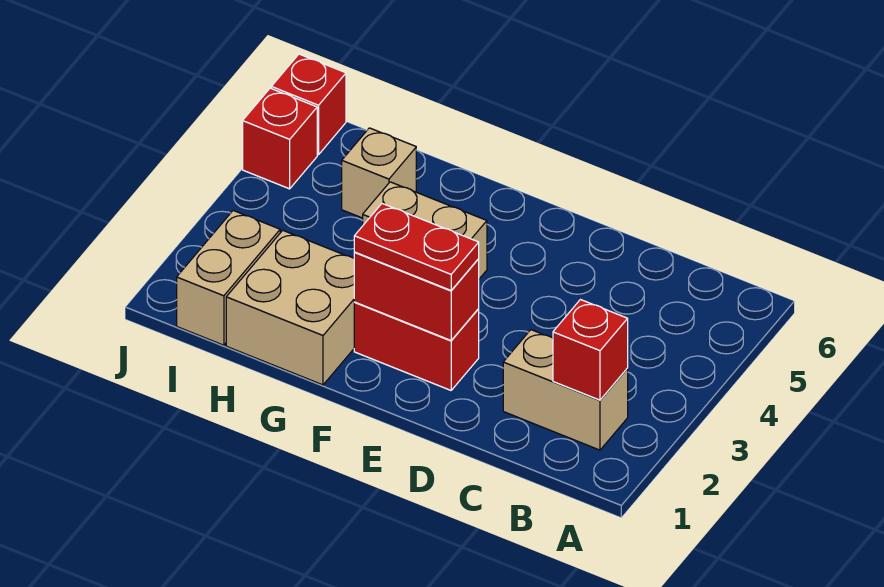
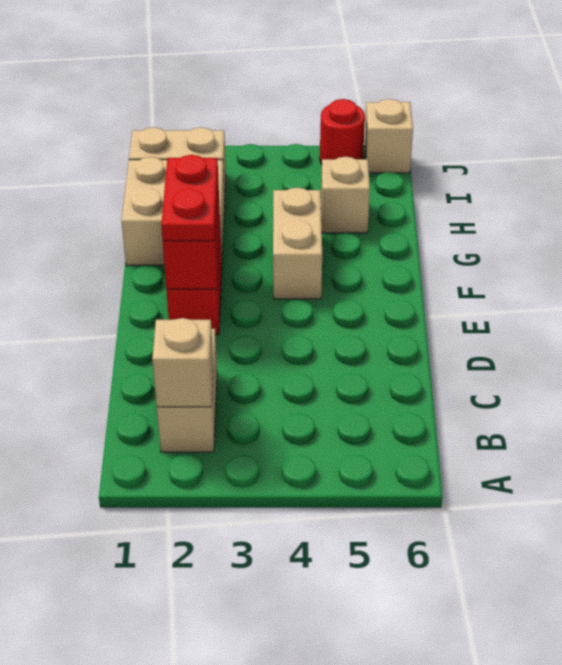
red 1x1 brick [553,300,628,400] -> tan 1x1 brick [152,318,213,407]
red 1x1 brick [243,88,317,189] -> red 1x1 round brick [320,99,365,164]
red 1x1 brick [271,54,346,155] -> tan 1x1 brick [364,99,413,173]

